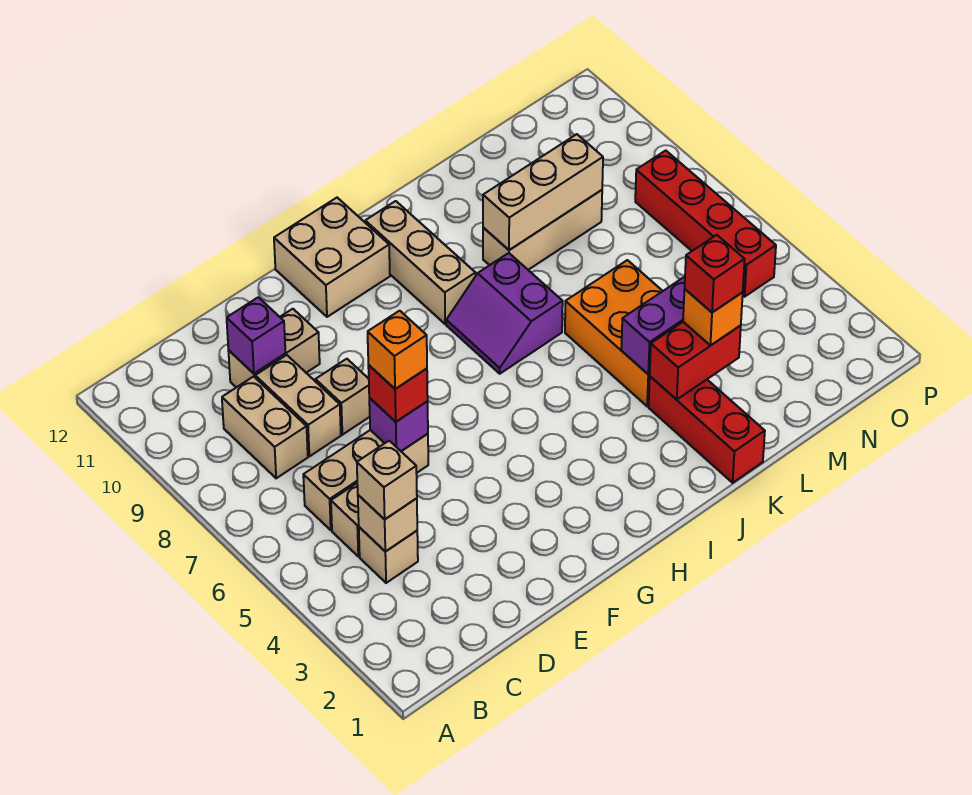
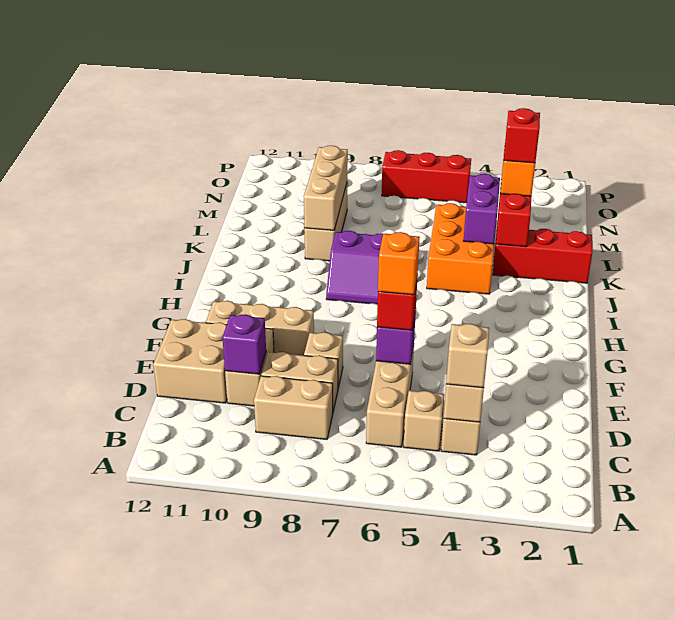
tan 2x2 brick [274,198,390,317] -> tan 2x2 brick moved to [153,319,227,403]
tan 1x3 brick [365,201,476,324] -> tan 1x3 brick moved to [206,301,314,355]
orange 2x3 brick [565,260,662,406] -> orange 2x3 brick turned to [427,203,494,294]
red 1x4 brick [635,151,776,297] -> red 1x3 brick [382,150,471,203]

